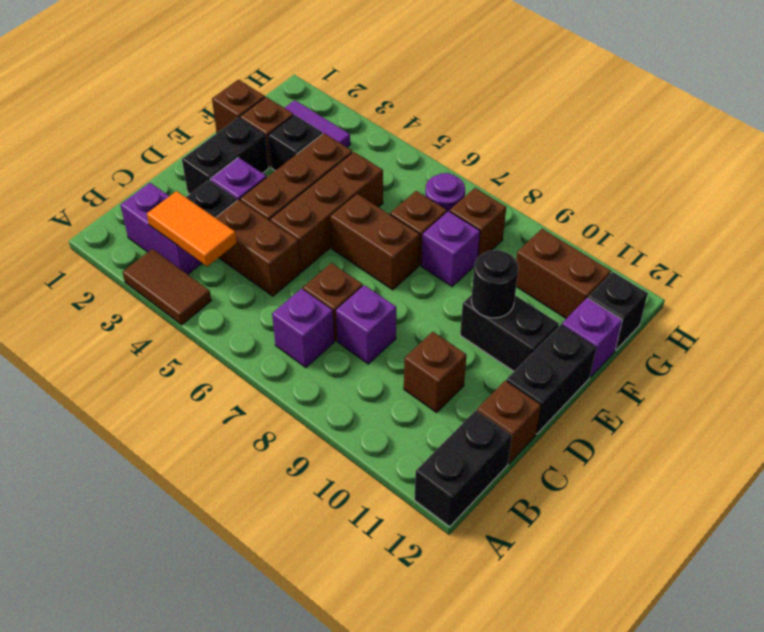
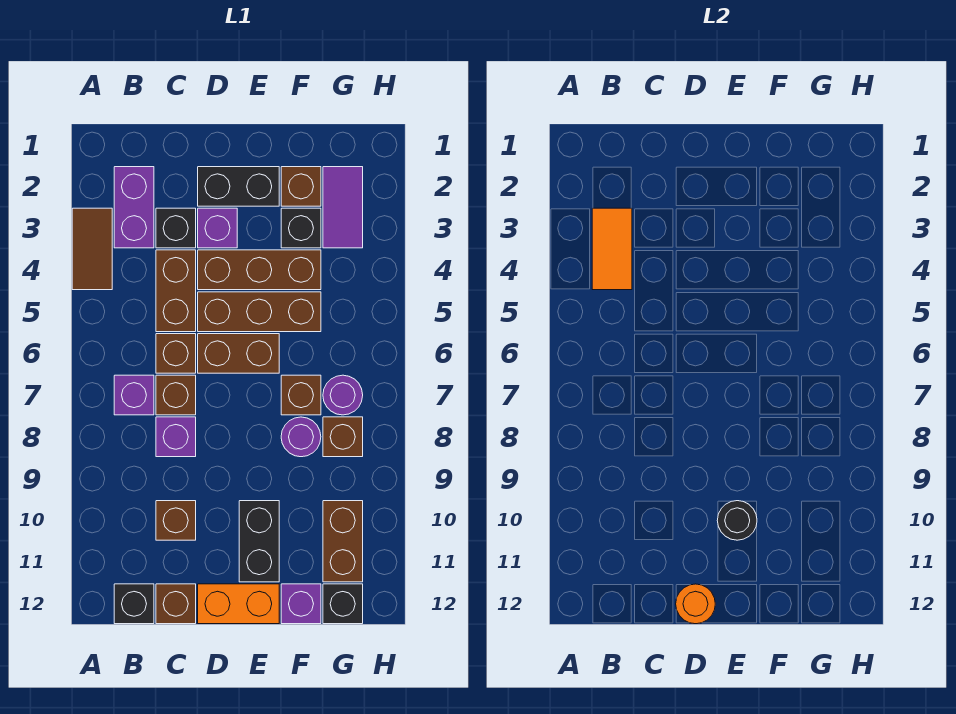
black 1x2 brick [414,410,512,527] -> black 1x1 brick [114,584,154,624]
black 1x2 brick [506,325,596,434] -> orange 1x2 brick [198,584,279,624]
none -> orange 1x1 round brick [676,584,715,624]
brown 1x2 brick [330,194,420,290] -> brown 1x2 brick turned to [198,334,279,373]
brown 1x1 brick [212,80,265,133] -> brown 1x1 brick moved to [156,334,196,373]
purple 1x1 brick [421,211,480,286] -> purple 1x1 round brick [281,417,321,457]

